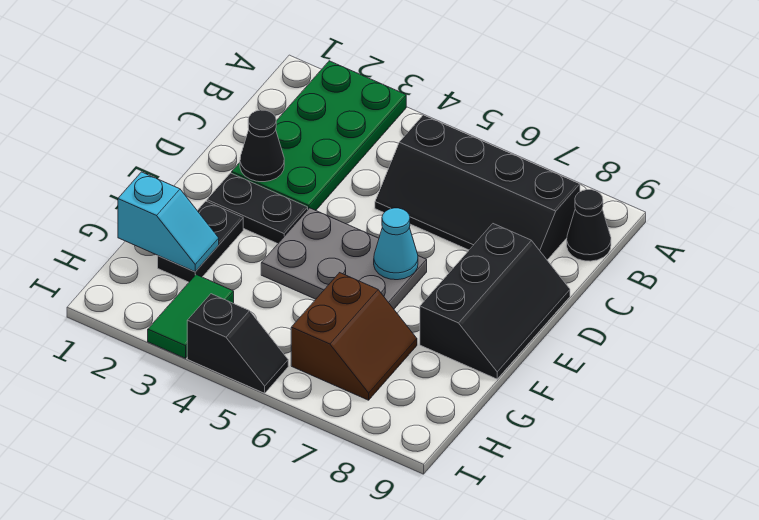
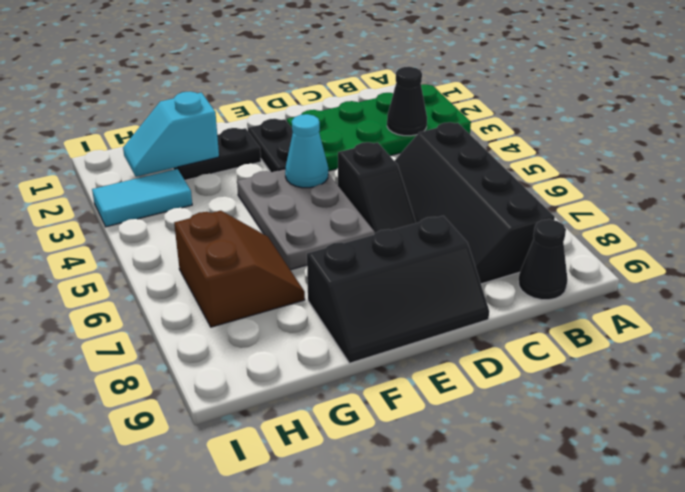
black 1x1 cone [240,110,284,182] -> black 1x1 cone moved to [387,67,427,136]
cyan 1x1 cone [374,208,418,280] -> cyan 1x1 cone moved to [285,114,328,188]
cyan 1x2 slope [118,172,219,272] -> cyan 1x2 slope turned to [123,91,219,177]
brown 2x2 slope [291,273,417,400] -> brown 2x2 slope turned to [174,211,305,327]
green 1x2 tile [148,275,234,358] -> cyan 1x2 tile [92,169,192,227]
black 1x2 slope [187,294,288,393] -> black 1x2 slope moved to [338,142,416,233]

